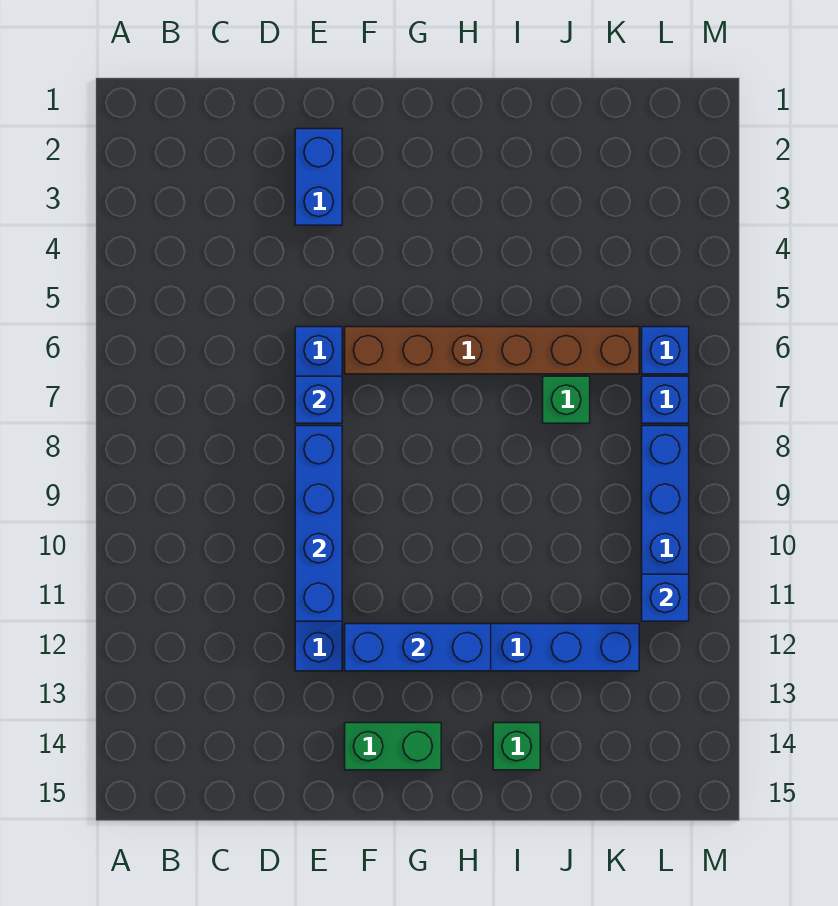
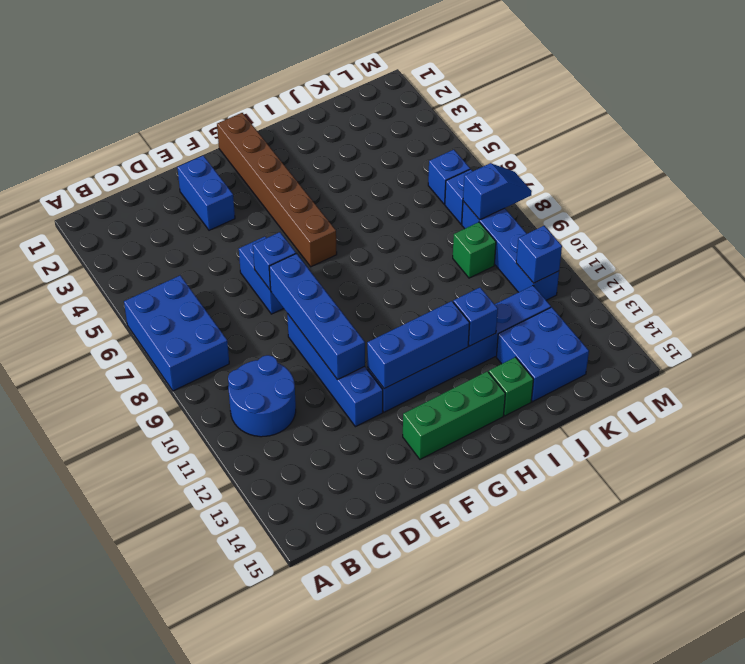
none -> blue 2x3 brick [124,275,229,391]
none -> blue 2x2 round brick [228,355,296,437]
brown 1x6 brick [345,327,639,374] -> brown 1x6 brick turned to [217,113,337,267]
green 1x2 brick [345,723,441,770] -> green 1x3 brick [403,371,505,459]
none -> blue 1x1 brick [453,288,498,346]
green 1x1 brick [543,376,590,423] -> green 1x1 brick moved to [453,222,496,278]
none -> blue 2x2 brick [496,307,589,402]
none -> blue 1x2 slope [463,163,532,220]

